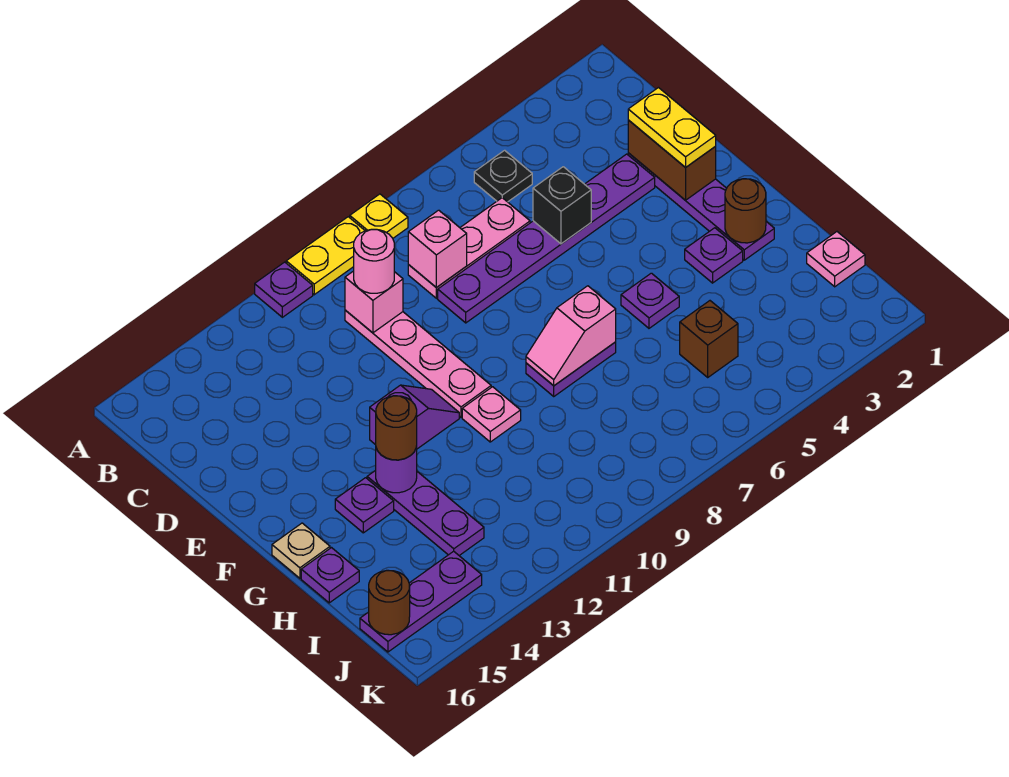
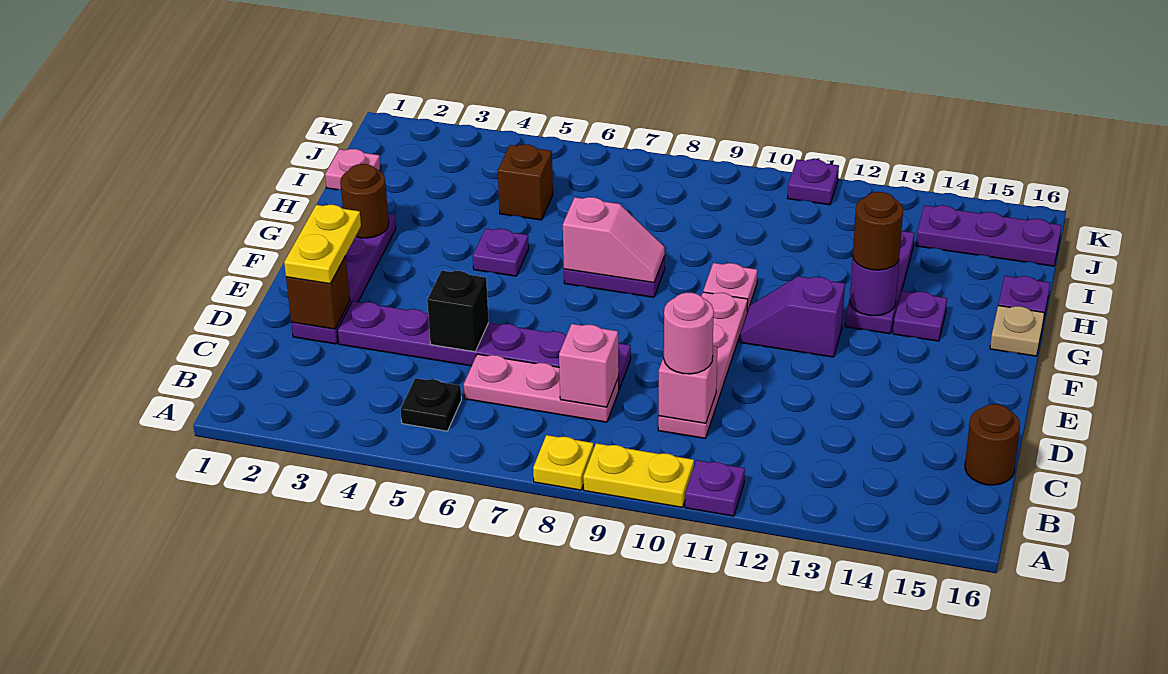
brown 1x2 brick [628,120,716,200] -> brown 1x1 brick [286,256,350,329]
purple 1x1 plate [685,228,743,283] -> purple 1x1 plate moved to [788,159,839,205]
brown 1x1 round brick [369,570,410,635] -> brown 1x1 round brick moved to [965,404,1020,485]

